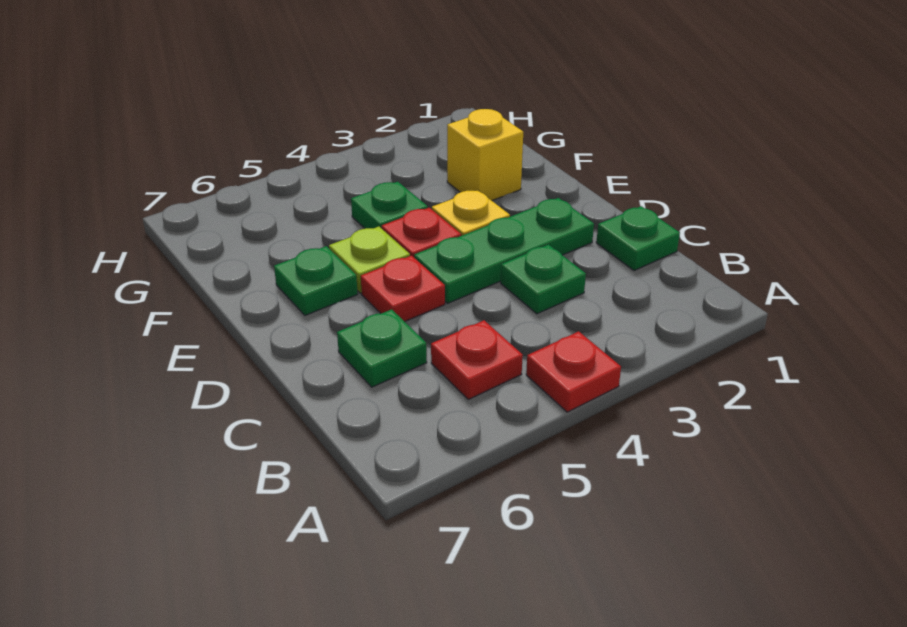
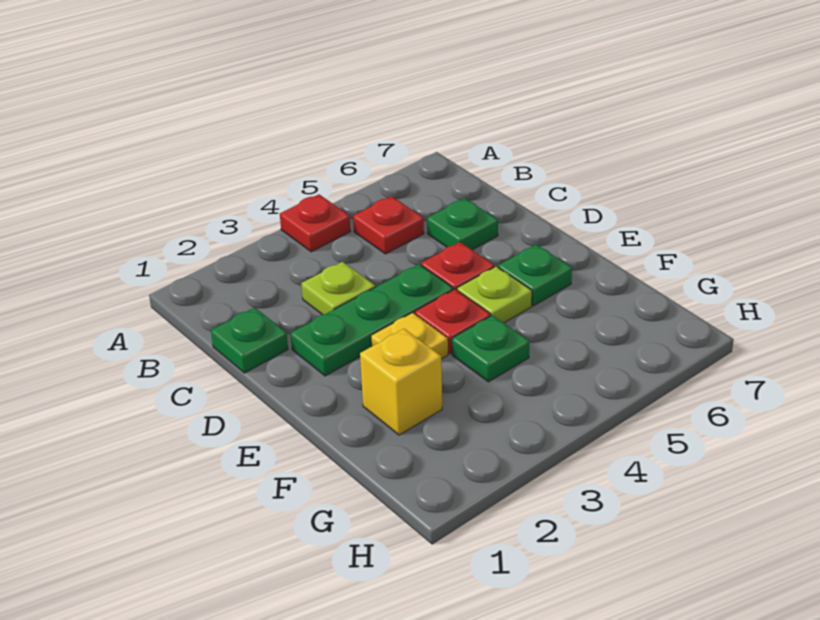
green 1x1 plate [501,245,586,314] -> lime 1x1 plate [301,262,375,315]

